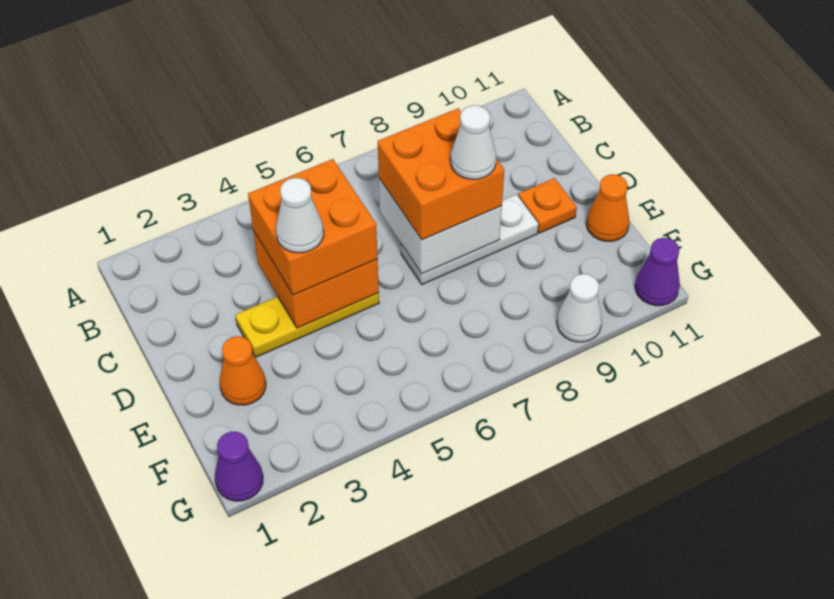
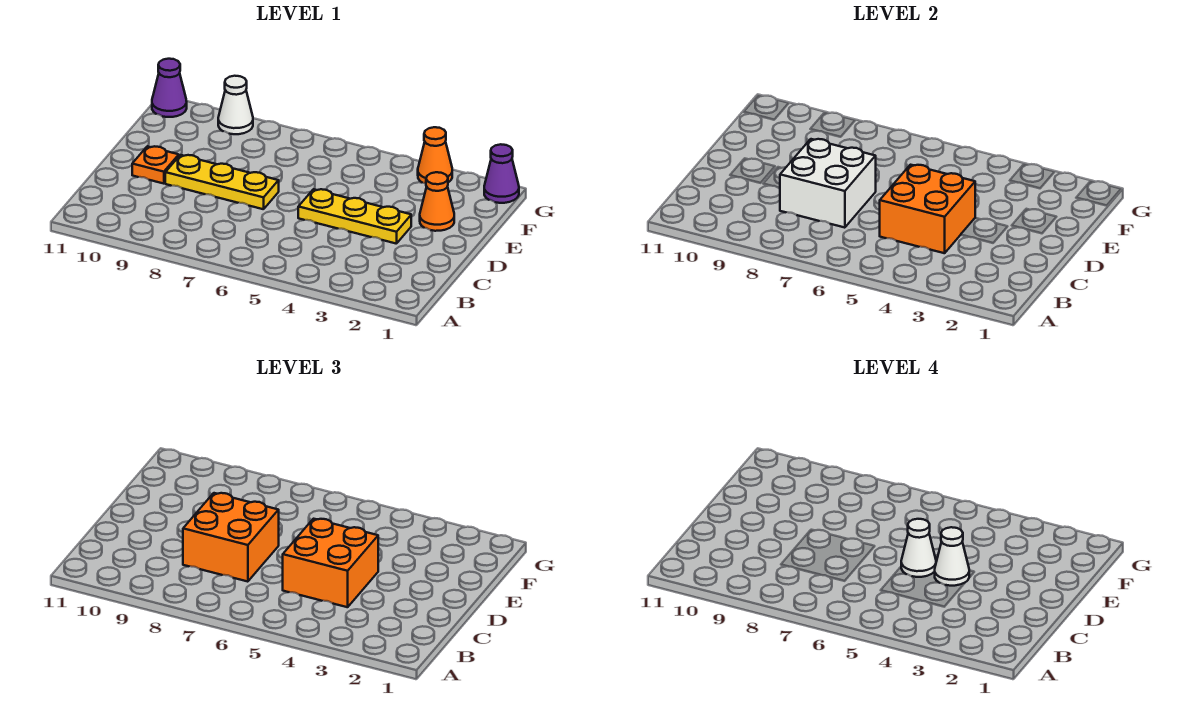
white 1x3 plate [401,194,538,284] -> yellow 1x3 plate [165,155,279,209]
white 1x1 cone [450,105,496,179] -> white 1x1 cone moved to [901,519,936,577]
orange 1x1 cone [586,174,630,241] -> orange 1x1 cone moved to [418,127,452,184]

